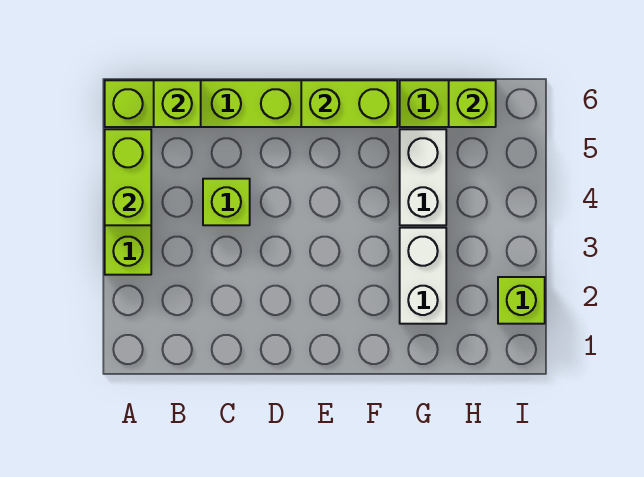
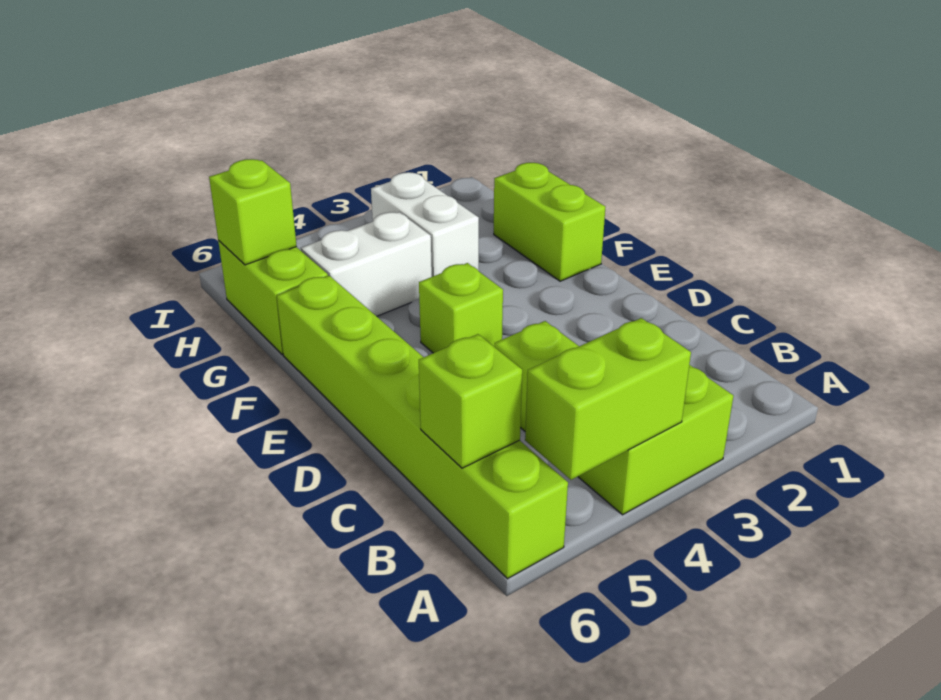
lime 1x2 brick [301,80,397,127] -> lime 1x2 brick moved to [494,163,605,281]
white 1x2 brick [400,228,446,324] -> white 1x2 brick turned to [371,172,479,277]
lime 1x1 brick [498,277,545,324] -> lime 1x1 brick moved to [419,263,503,353]

